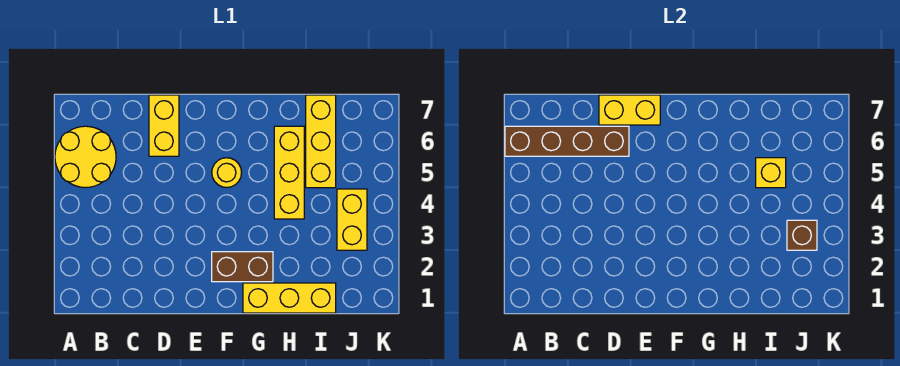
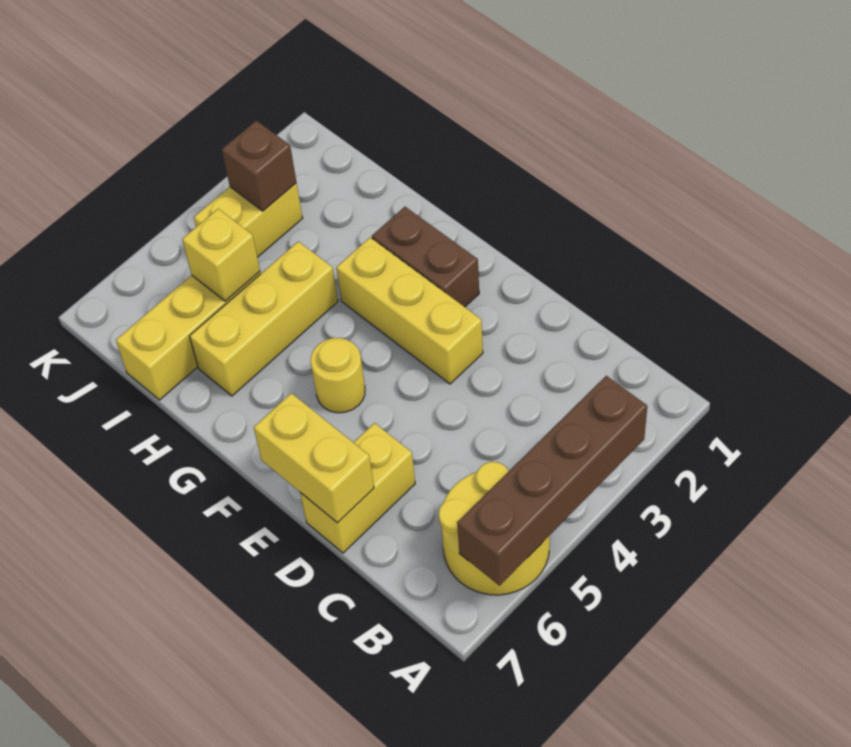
brown 1x4 brick [505,126,629,156] -> brown 1x4 brick turned to [457,376,647,586]
yellow 1x3 brick [243,283,336,313] -> yellow 1x3 brick moved to [336,238,483,384]

